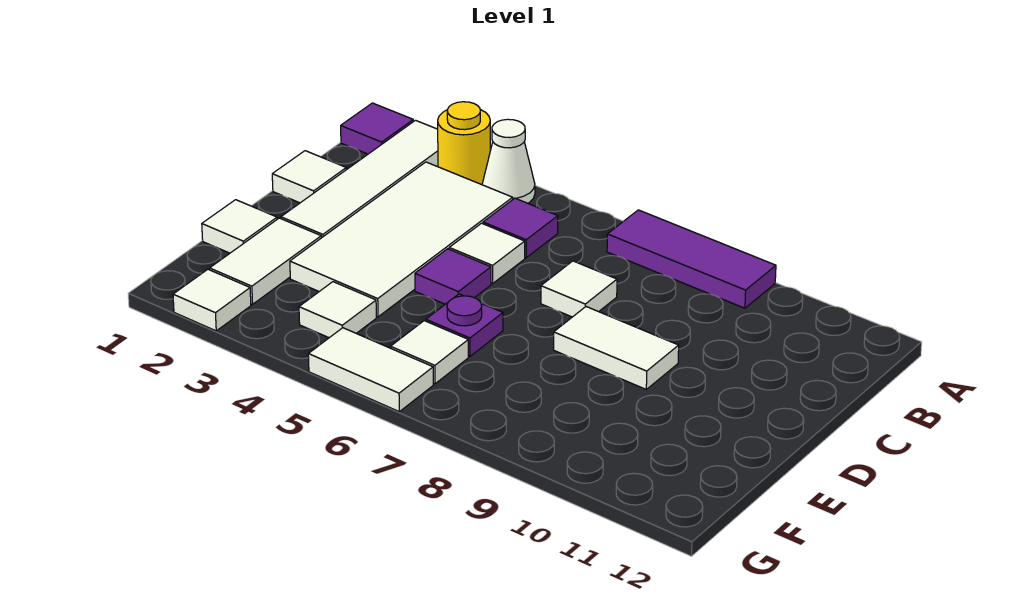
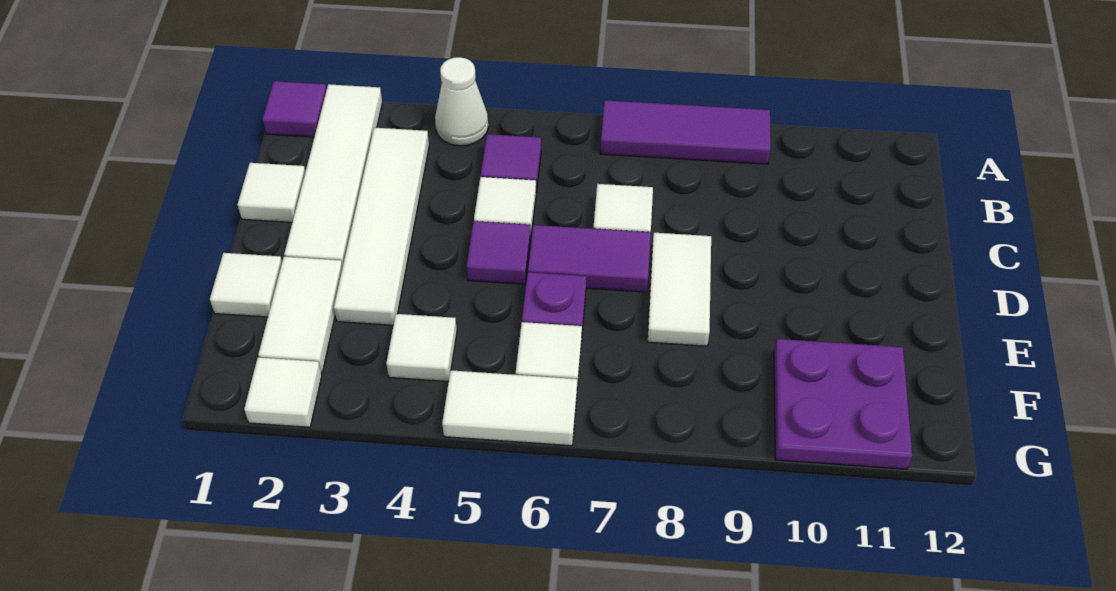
yellow 1x1 round brick [438,102,490,185] -> none
white 2x4 tile [290,162,513,317] -> white 1x4 tile [334,128,429,325]
none -> purple 1x2 tile [528,225,651,292]
white 1x2 tile [554,307,679,389] -> white 1x2 tile turned to [648,233,711,346]
none -> purple 2x2 plate [774,339,912,469]

